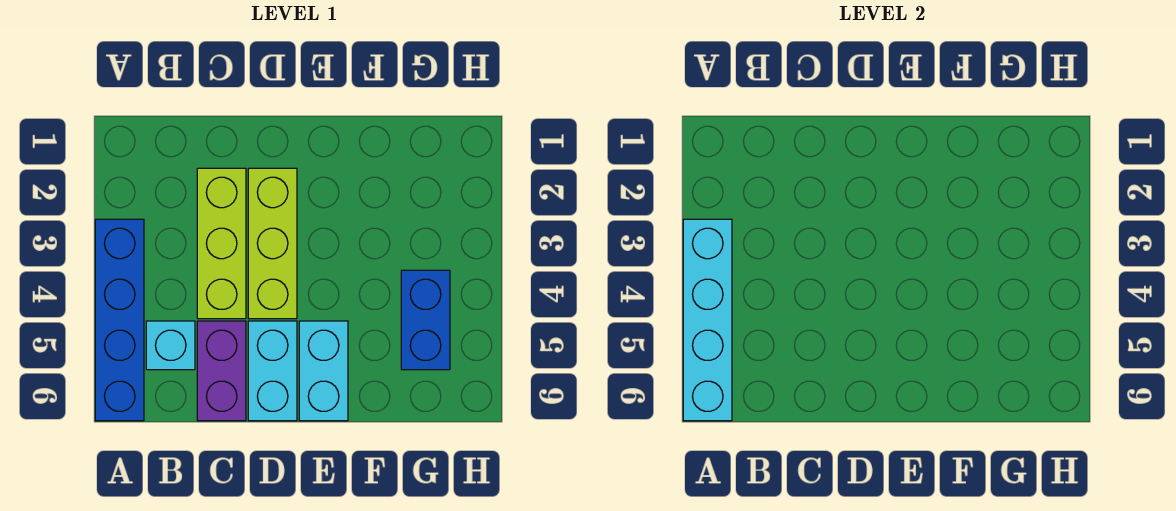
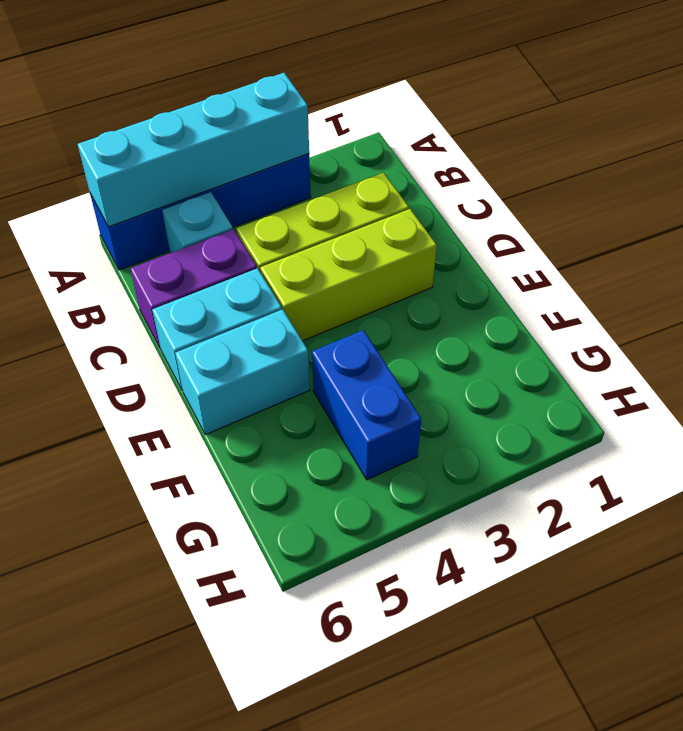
blue 1x2 brick [401,270,450,370] -> blue 1x2 brick turned to [312,330,421,480]

